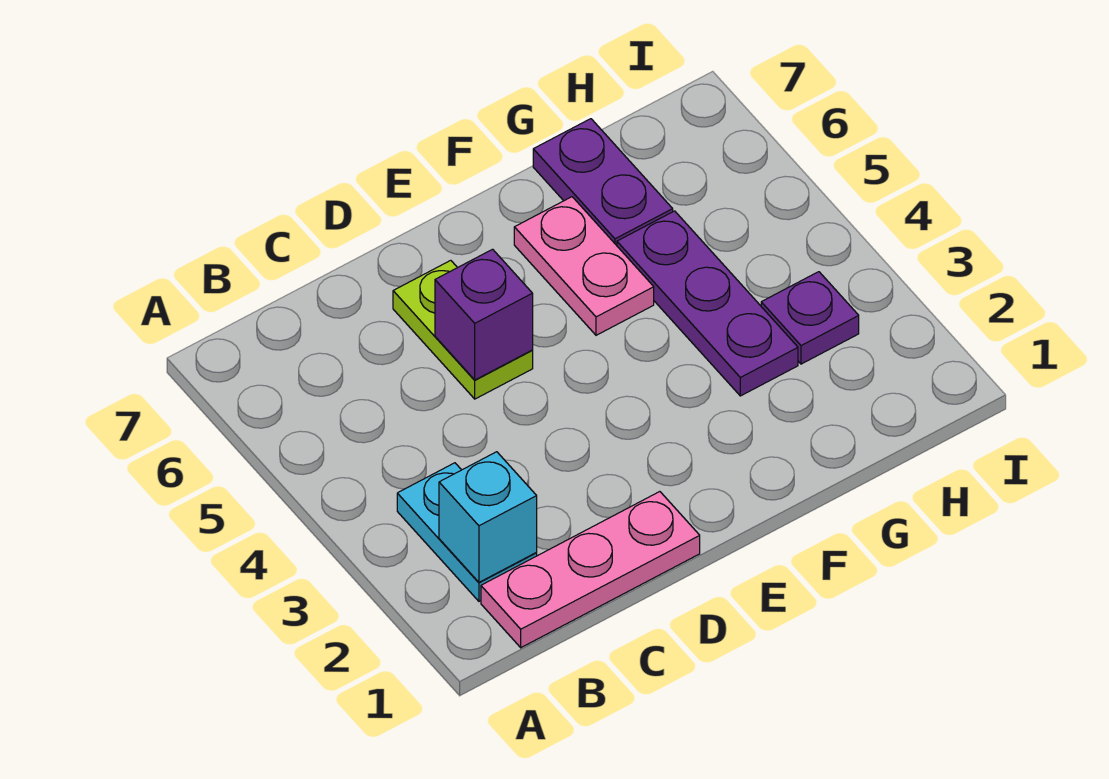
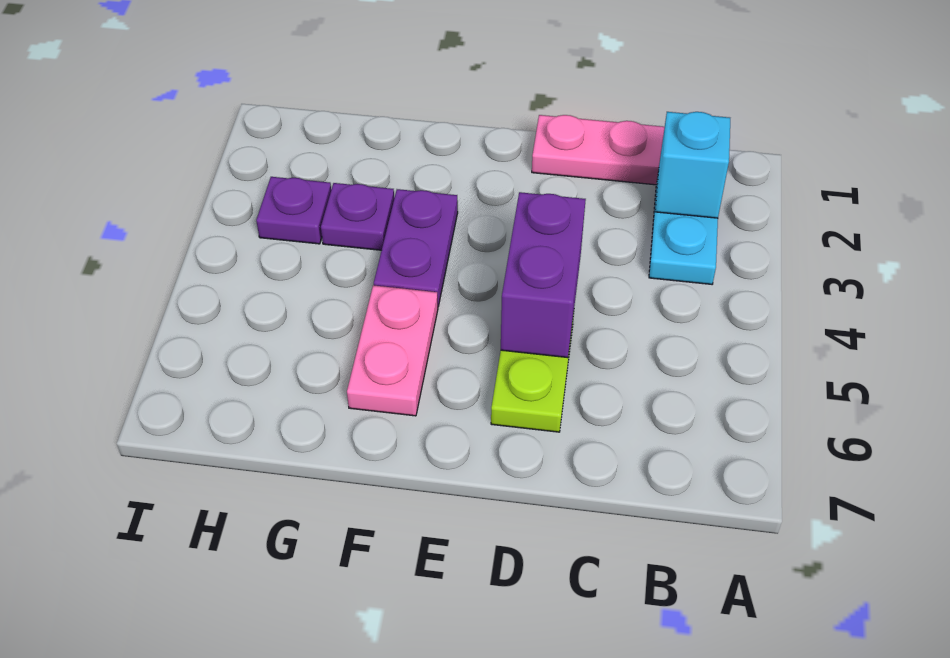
purple 1x1 brick [435,249,533,380] -> purple 1x2 brick [501,192,586,358]
purple 1x3 plate [617,211,798,396] -> purple 1x1 plate [321,183,394,250]
purple 1x2 plate [533,119,673,245] -> purple 1x2 plate moved to [374,189,458,306]

